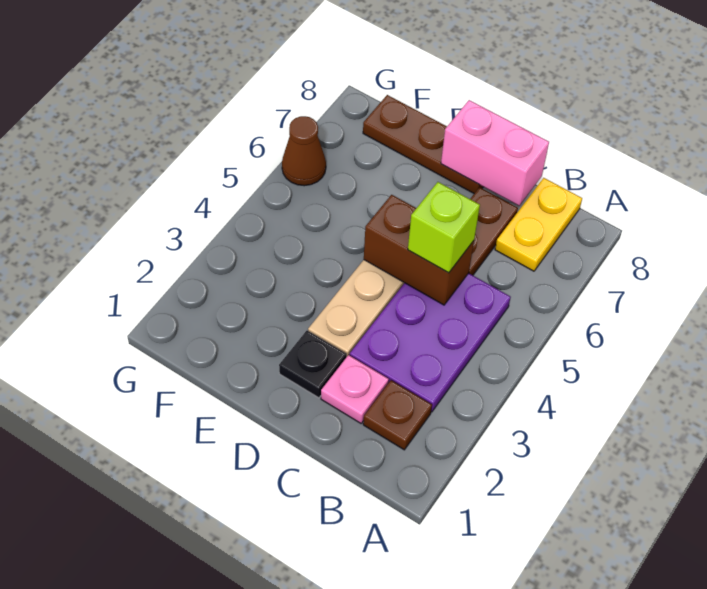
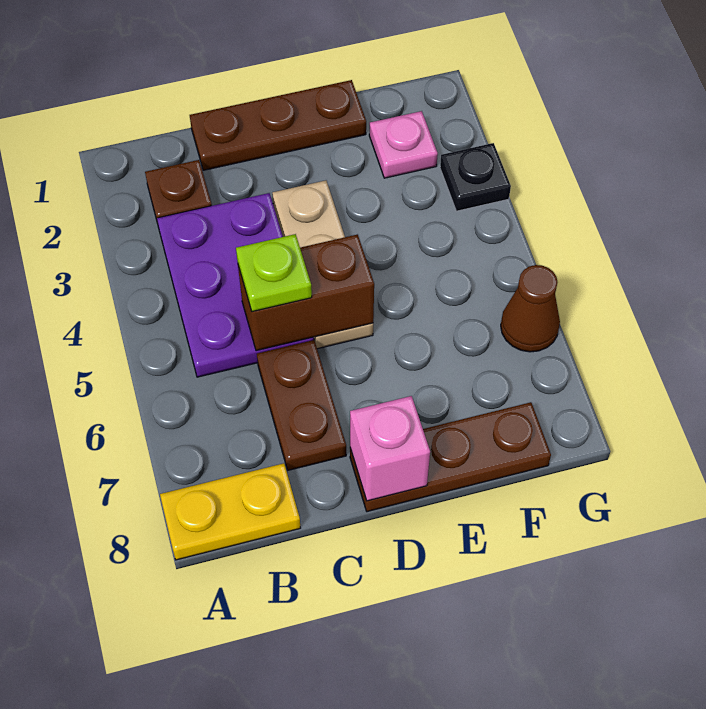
yellow 1x2 plate [495,178,582,271] -> yellow 1x2 plate turned to [160,463,300,560]
none -> brown 1x3 plate [190,80,366,170]
pink 1x1 plate [321,355,389,423] -> pink 1x1 plate moved to [369,111,438,178]
lime 1x1 brick [408,182,480,273] -> lime 1x1 plate [236,234,312,312]
pink 1x2 brick [441,100,549,206] -> pink 1x1 brick [350,396,430,501]
black 1x1 plate [279,331,346,398] -> black 1x1 plate moved to [440,143,511,211]

